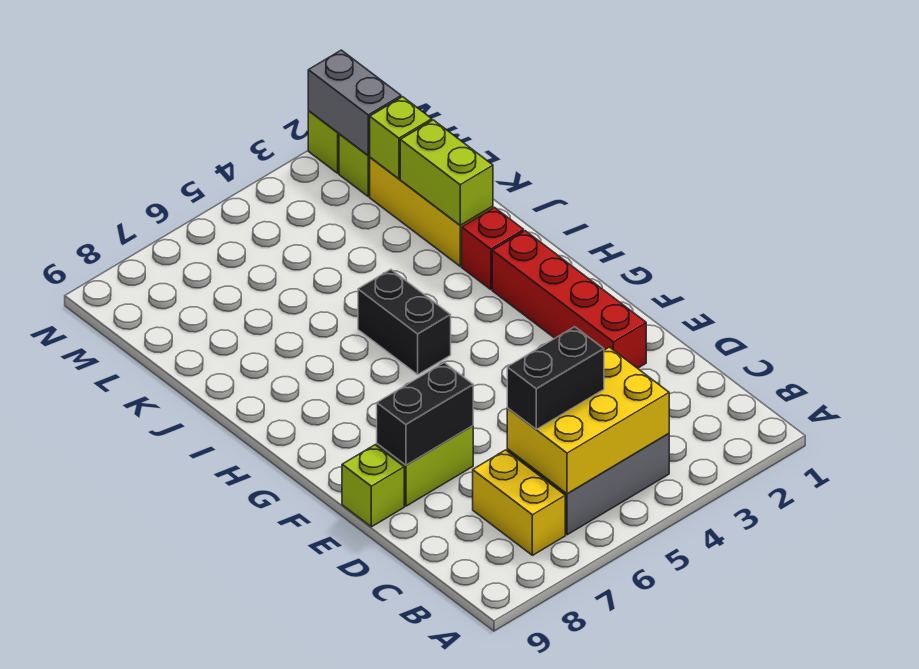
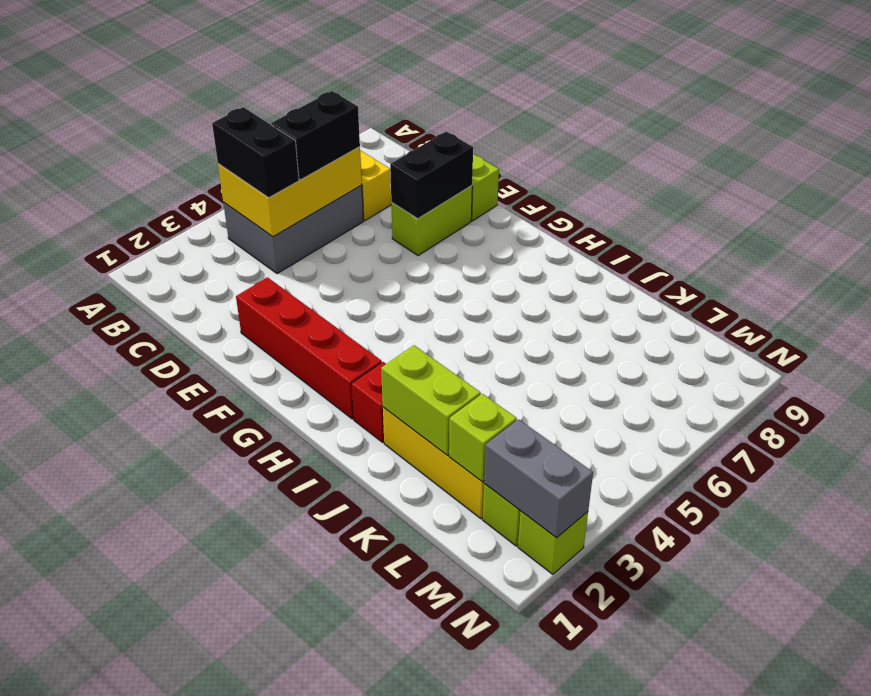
black 1x2 brick [358,269,451,374] -> black 1x2 brick moved to [212,107,299,198]

